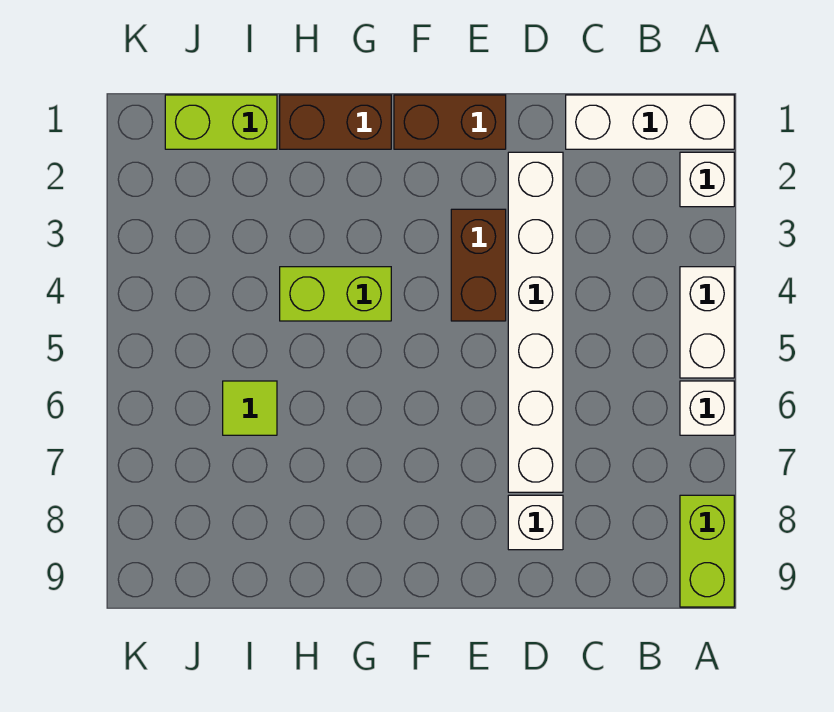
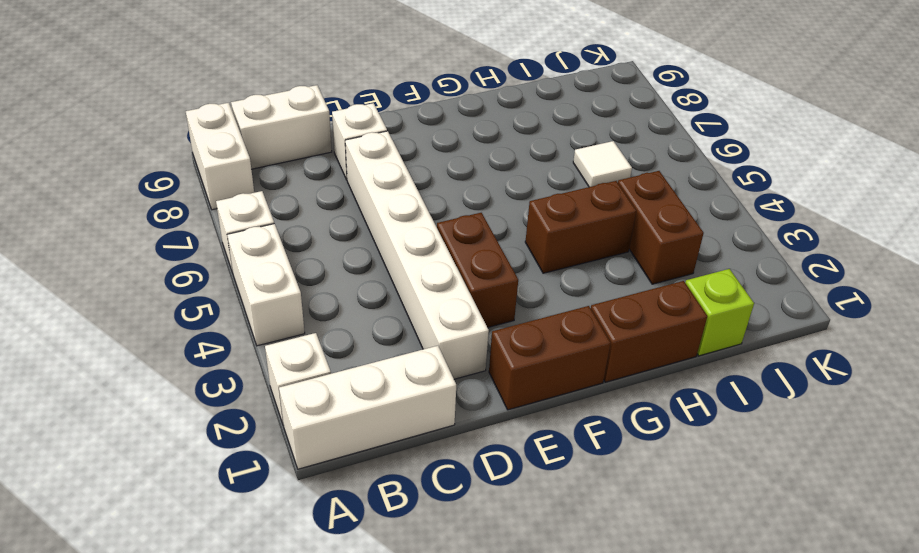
lime 1x2 brick [680,495,734,607] -> white 1x2 brick [186,103,254,210]
none -> white 1x2 brick [231,85,332,169]
lime 1x2 brick [280,267,391,321] -> brown 1x2 brick [525,181,636,273]
lime 1x2 brick [165,95,277,149] -> lime 1x1 brick [685,269,754,356]
none -> brown 1x2 brick [618,171,704,284]
lime 1x1 tile [223,381,277,435] -> white 1x1 tile [573,141,632,187]

